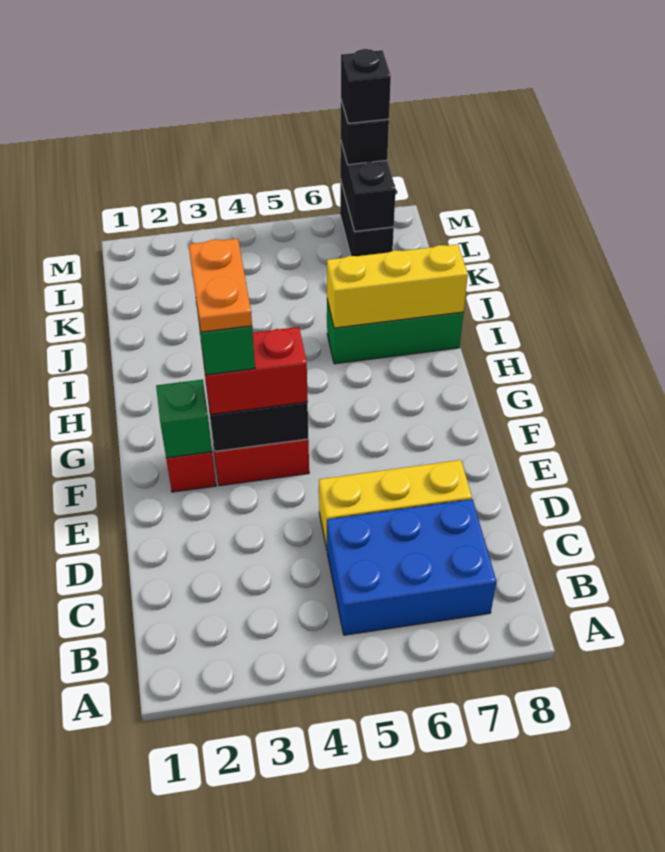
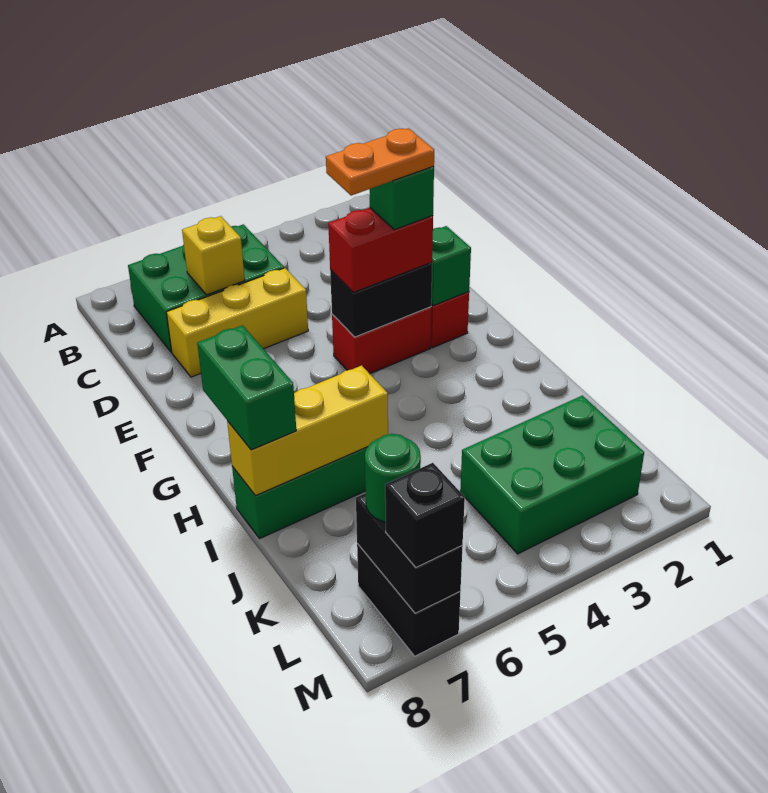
blue 2x3 brick [327,499,496,635] -> green 2x3 brick [128,224,284,352]
none -> yellow 1x1 brick [182,216,245,295]
orange 1x2 plate [189,238,252,332] -> orange 1x2 plate turned to [326,128,434,196]
none -> green 1x2 brick [197,325,296,450]
none -> green 2x3 brick [460,396,644,554]
none -> green 1x1 round brick [365,434,421,522]
black 1x1 brick [341,49,391,123] -> none

